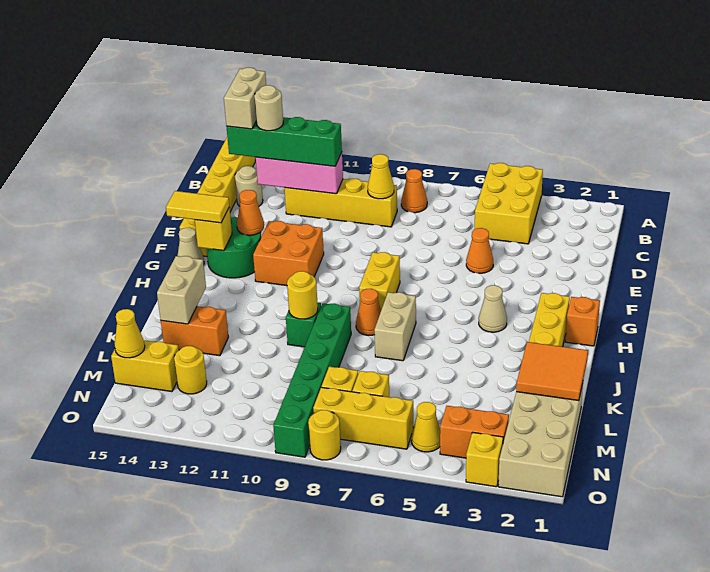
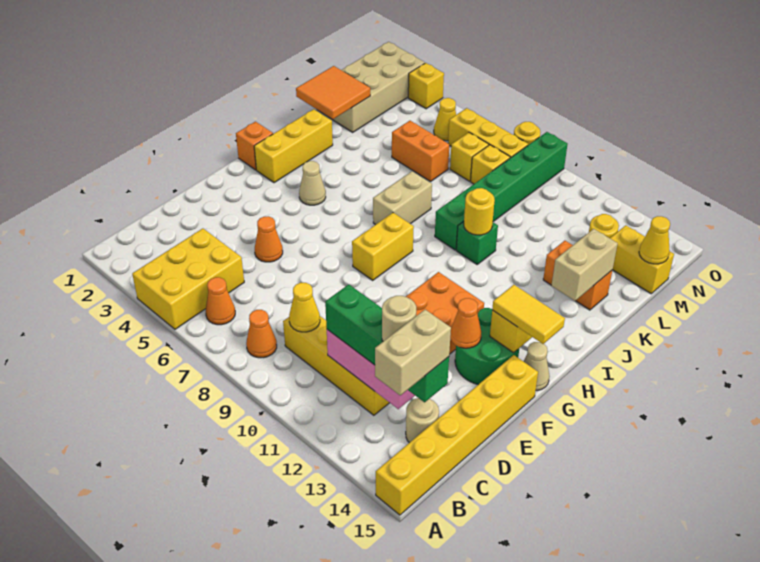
orange 1x1 cone [356,289,381,335] -> orange 1x1 cone moved to [205,277,235,325]
orange 1x2 brick [440,406,509,458] -> orange 1x2 brick moved to [392,121,449,182]

